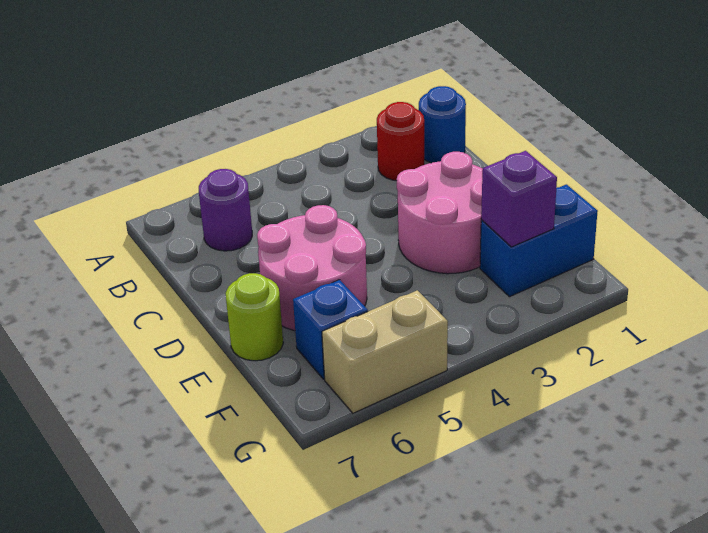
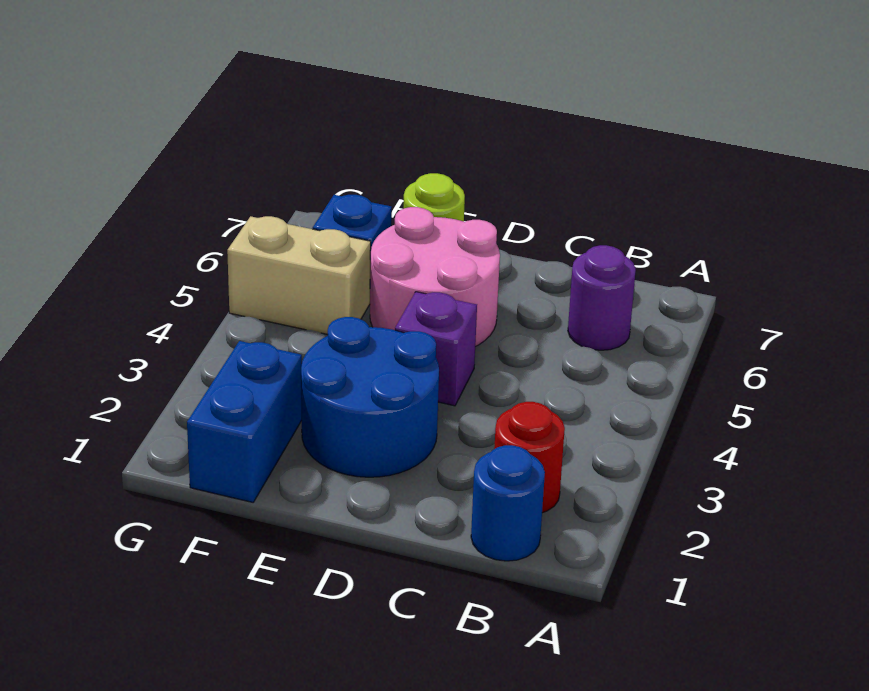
pink 2x2 round brick [397,152,483,274] -> blue 2x2 round brick [301,317,439,477]
purple 1x1 brick [481,151,557,247] -> purple 1x1 brick moved to [395,292,477,406]
tan 1x2 brick [322,290,448,413] -> tan 1x2 brick turned to [227,216,371,335]

